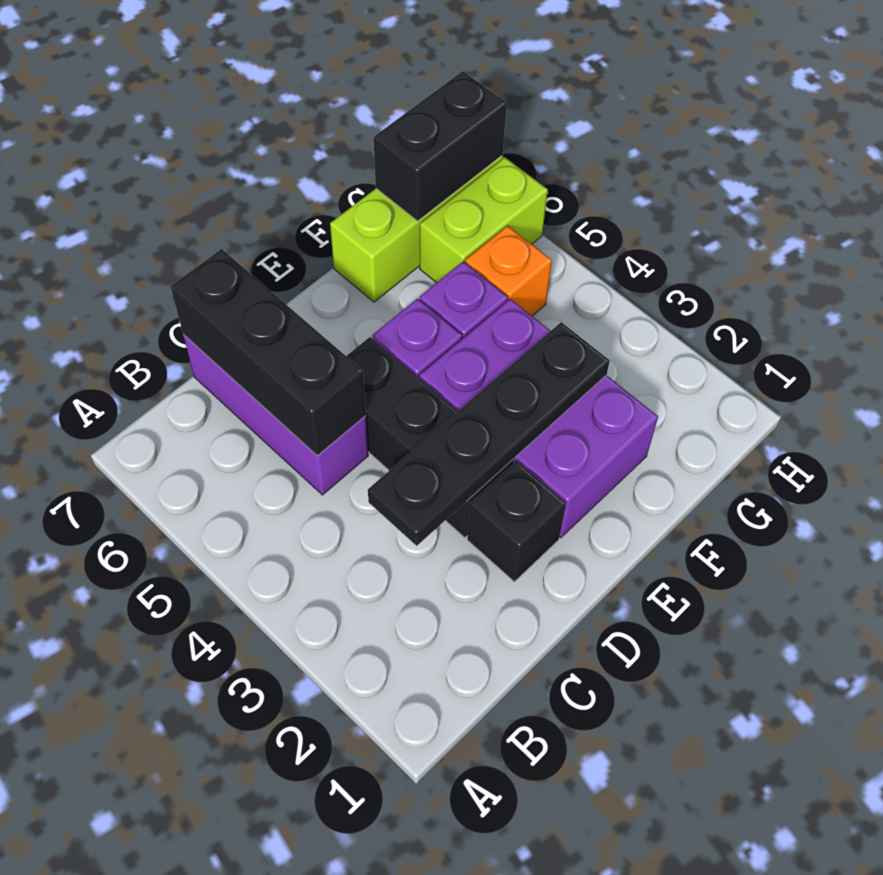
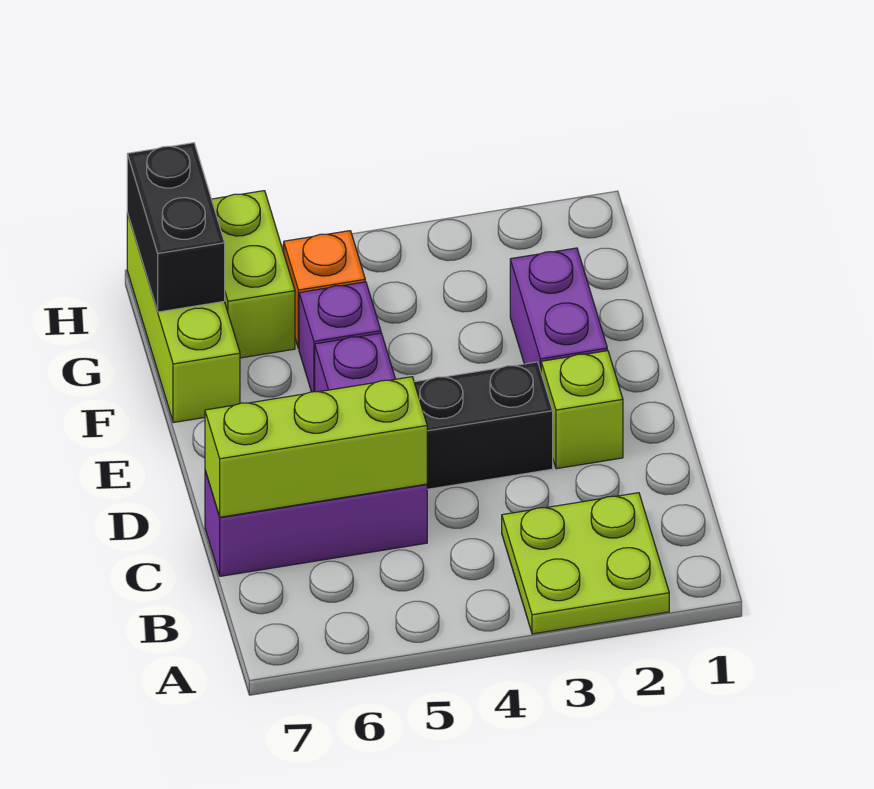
none -> lime 2x2 plate [502,493,669,634]
black 1x4 plate [368,322,610,546] -> none
black 1x3 brick [171,249,366,456] -> lime 1x3 brick [205,377,427,517]
black 1x1 brick [467,461,566,582] -> lime 1x1 brick [541,351,623,469]
purple 2x3 brick [420,299,658,538] -> purple 1x2 brick [510,248,607,371]

